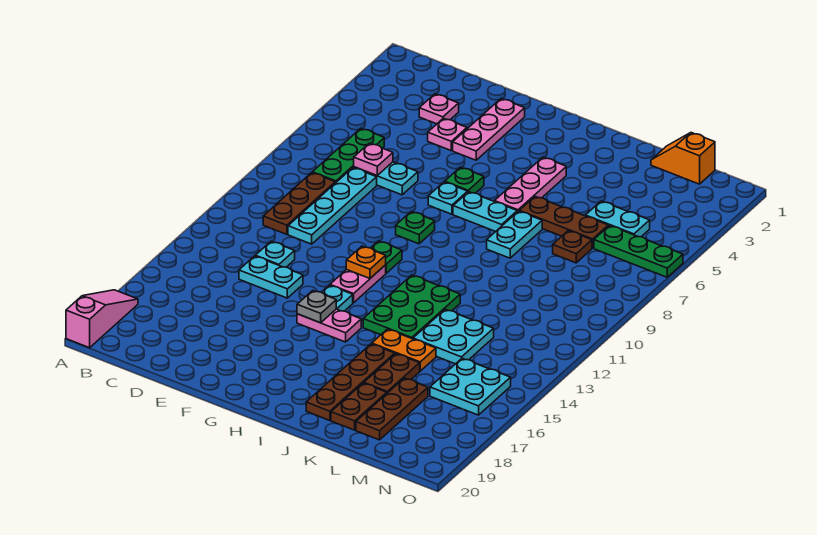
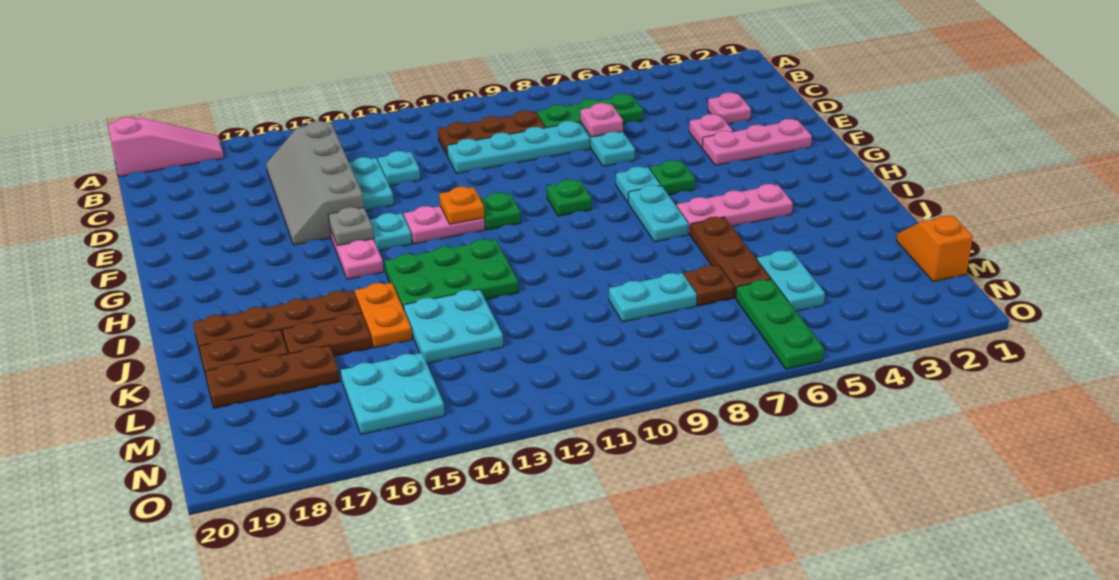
none -> grey 2x4 slope [266,121,364,245]
cyan 1x2 plate [487,211,542,258] -> cyan 1x2 plate moved to [609,273,697,322]

